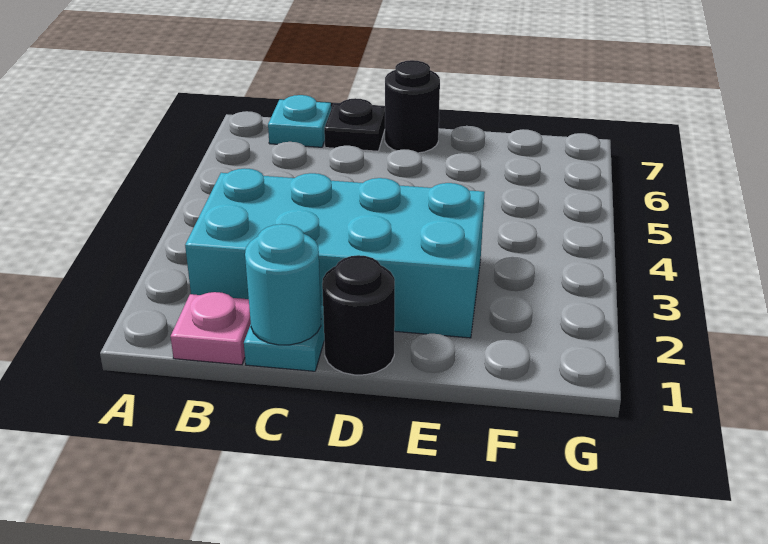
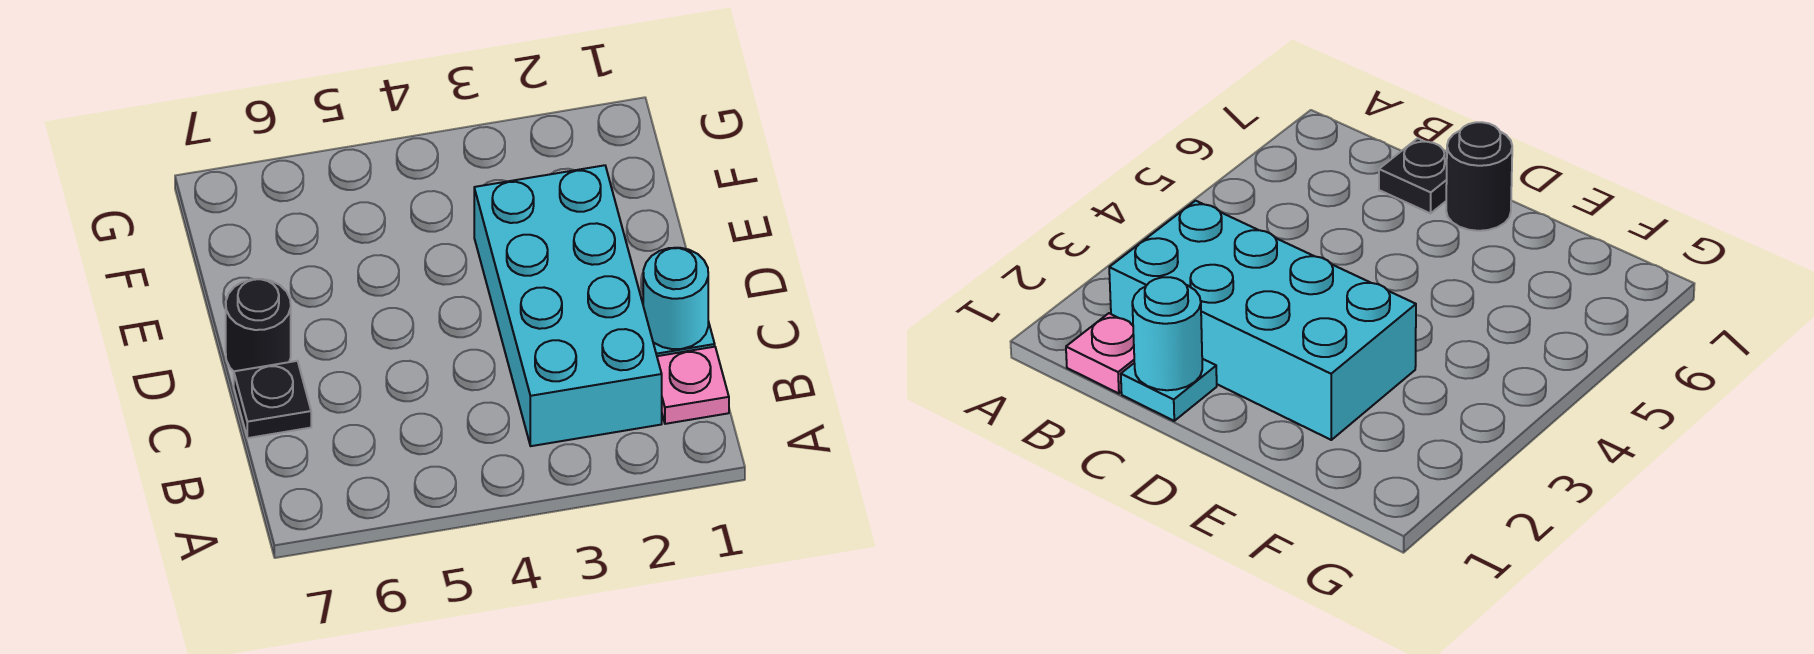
cyan 1x1 plate [268,95,331,147] -> none
black 1x1 round brick [322,255,395,375] -> none

